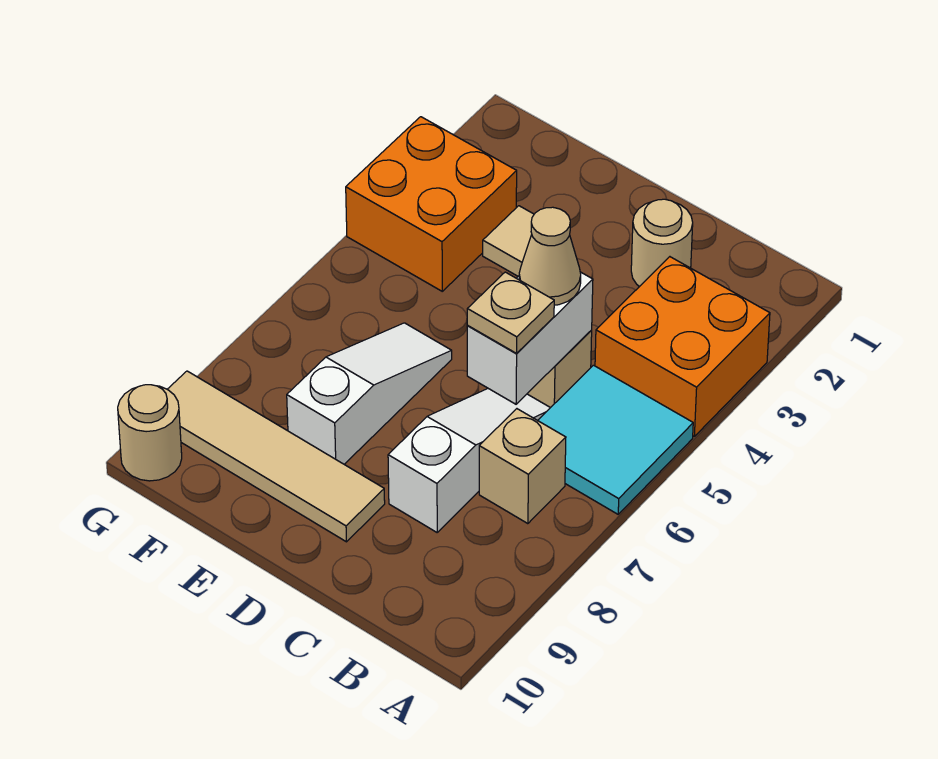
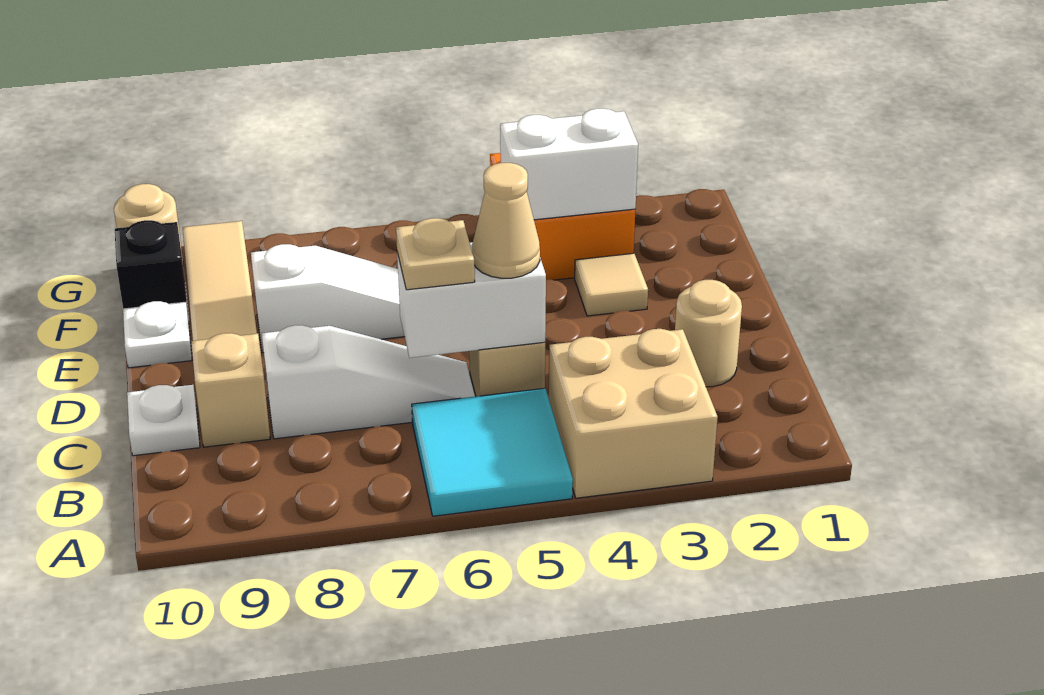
orange 2x2 brick [595,257,770,436] -> tan 2x2 brick [549,329,718,498]
tan 1x1 brick [479,409,566,524] -> tan 1x1 brick moved to [191,333,270,447]
none -> white 1x1 plate [127,385,200,456]
none -> white 1x1 plate [123,301,192,368]
none -> white 1x2 brick [500,109,638,220]
none -> black 1x1 brick [115,220,188,312]

